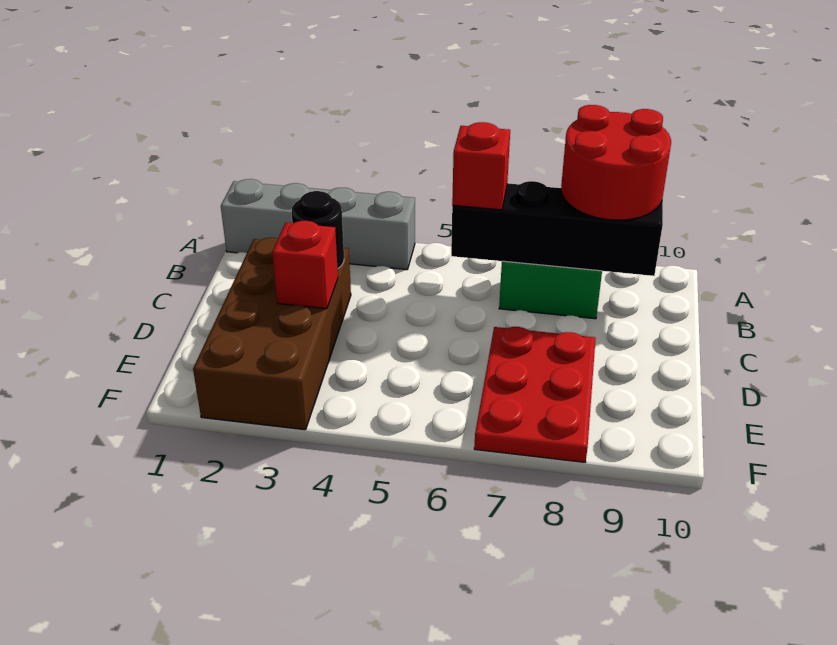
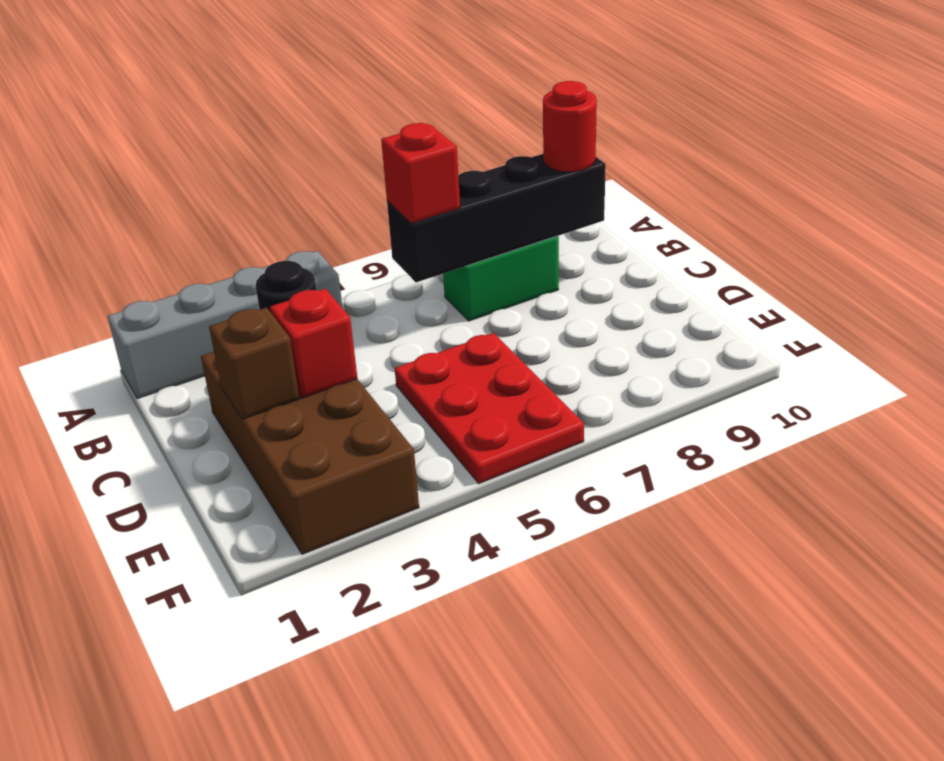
red 2x2 round brick [561,105,671,220] -> red 1x1 round brick [543,81,597,172]
none -> brown 1x1 brick [209,308,299,419]
red 2x3 plate [474,327,596,462] -> red 2x3 plate moved to [395,333,584,484]

